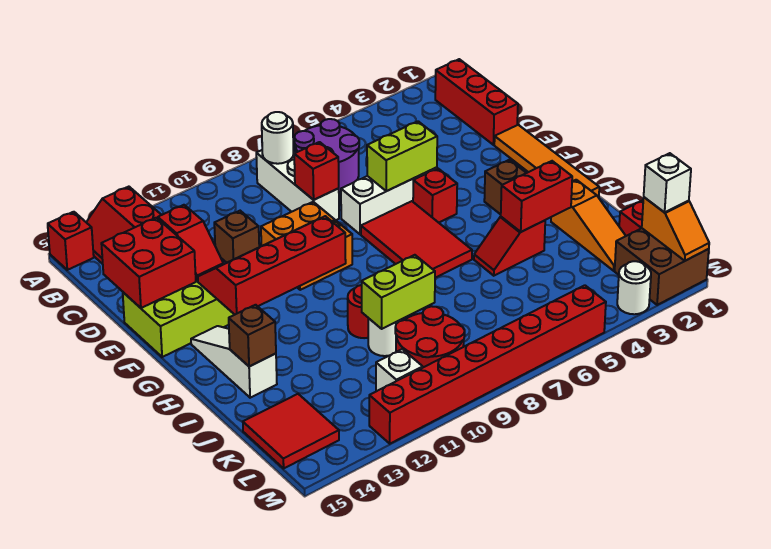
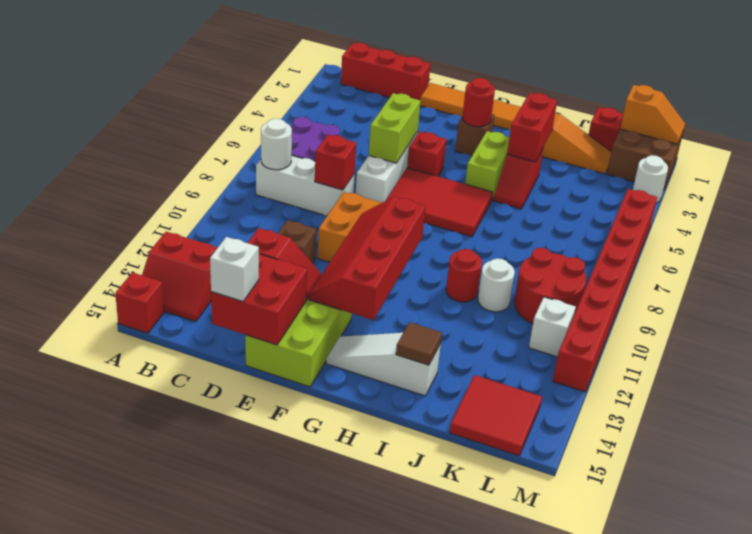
none -> red 1x1 round brick [462,78,495,127]
brown 1x1 brick [229,305,276,367] -> brown 1x1 tile [396,322,442,365]
lime 1x2 brick [362,255,435,329] -> lime 1x2 brick moved to [465,131,510,200]
white 1x1 brick [644,153,691,212] -> white 1x1 brick moved to [210,237,259,302]

